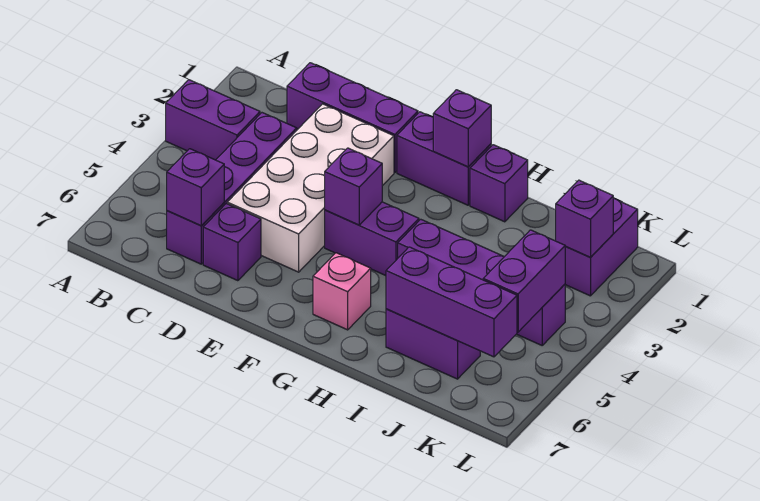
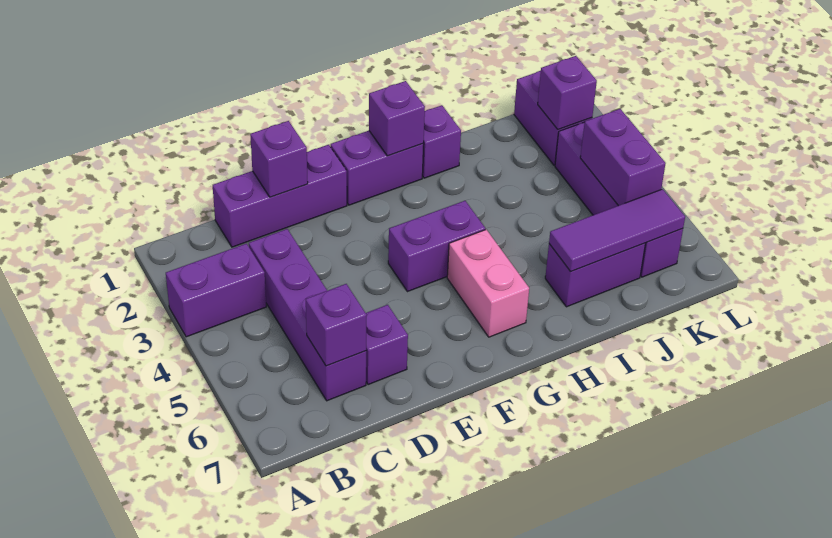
white 2x4 brick [227,104,394,272] -> none
purple 1x1 brick [325,148,382,225] -> purple 1x1 brick moved to [250,121,308,197]
pink 1x1 brick [313,253,371,330] -> pink 1x2 brick [447,230,529,337]
purple 1x4 brick [398,219,565,345] -> purple 1x4 brick turned to [555,122,683,277]
purple 1x3 brick [386,247,517,357] -> purple 1x3 tile [549,189,685,272]

